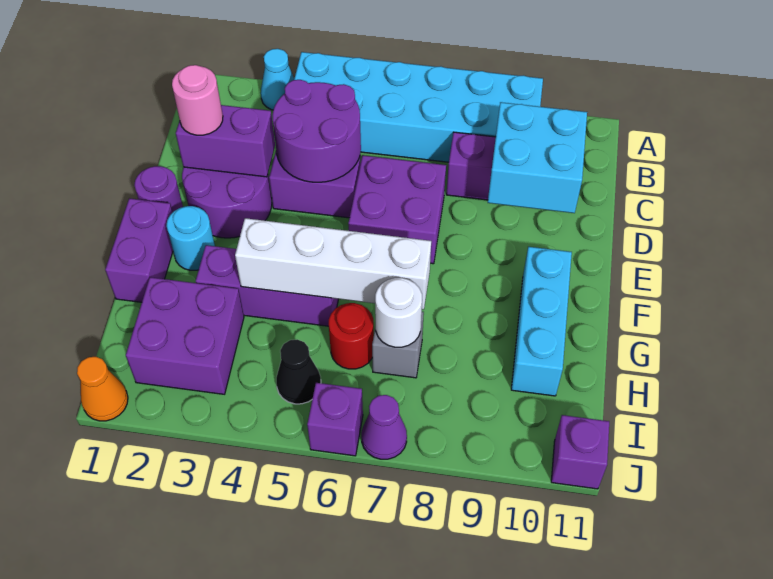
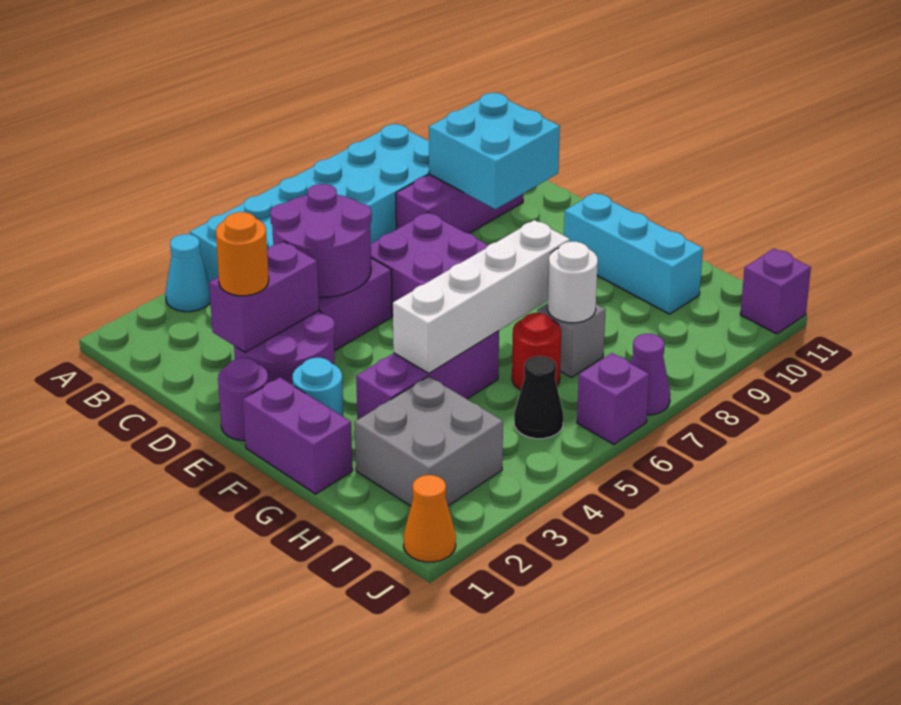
pink 1x1 round brick [172,65,223,135] -> orange 1x1 round brick [216,212,269,296]
purple 2x2 brick [126,277,244,394] -> grey 2x2 brick [355,376,503,506]

